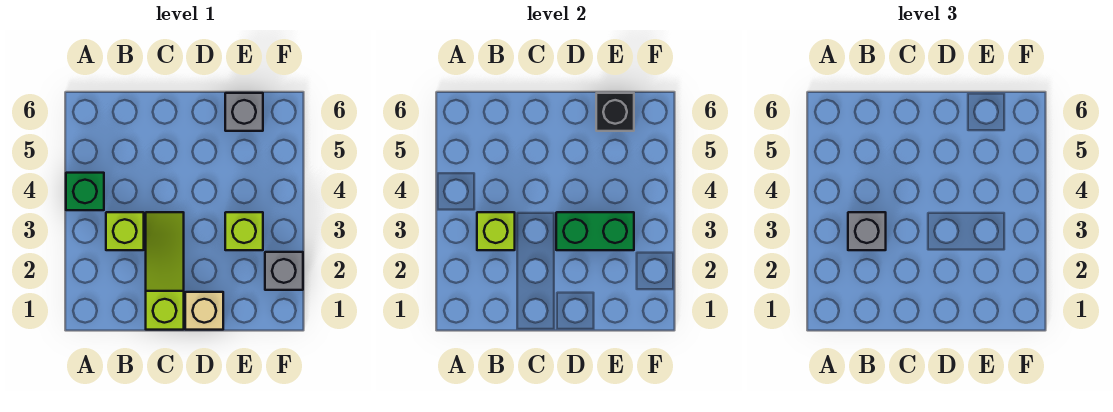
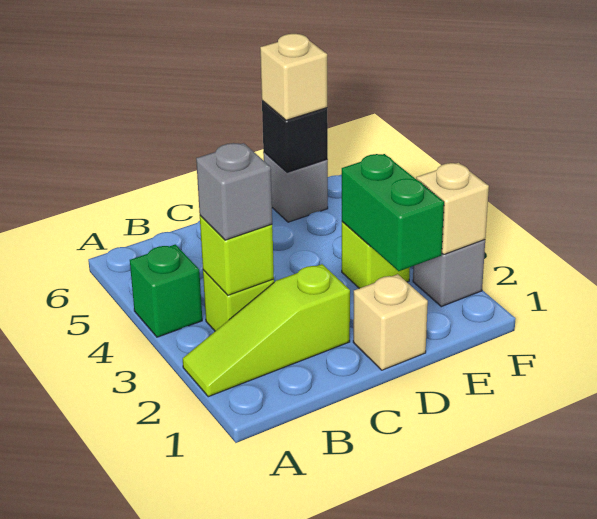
lime 1x3 slope [146,212,184,330] -> lime 1x3 slope turned to [183,264,350,397]
green 1x2 brick [556,212,634,250] -> green 1x2 brick turned to [342,154,444,271]
none -> tan 1x1 brick [260,34,327,120]
none -> tan 1x1 brick [416,163,489,254]

